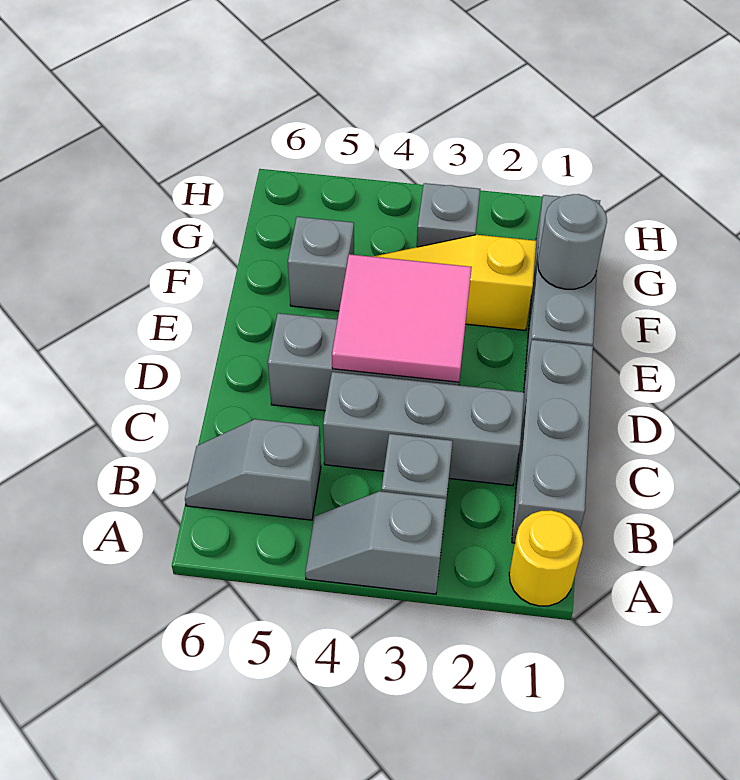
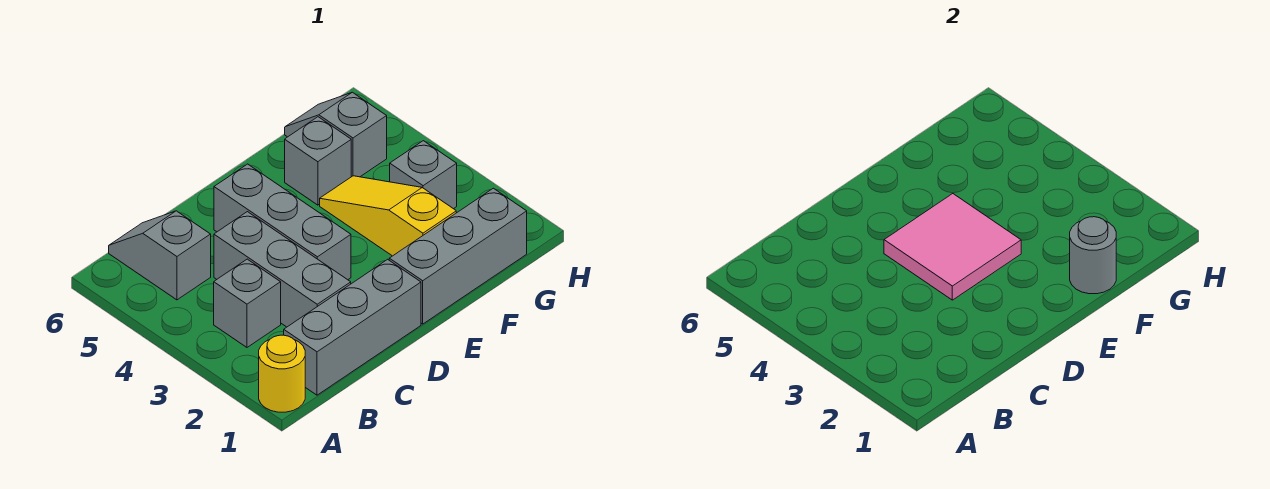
grey 1x2 slope [305,491,446,594] -> grey 1x2 slope moved to [285,92,387,177]

